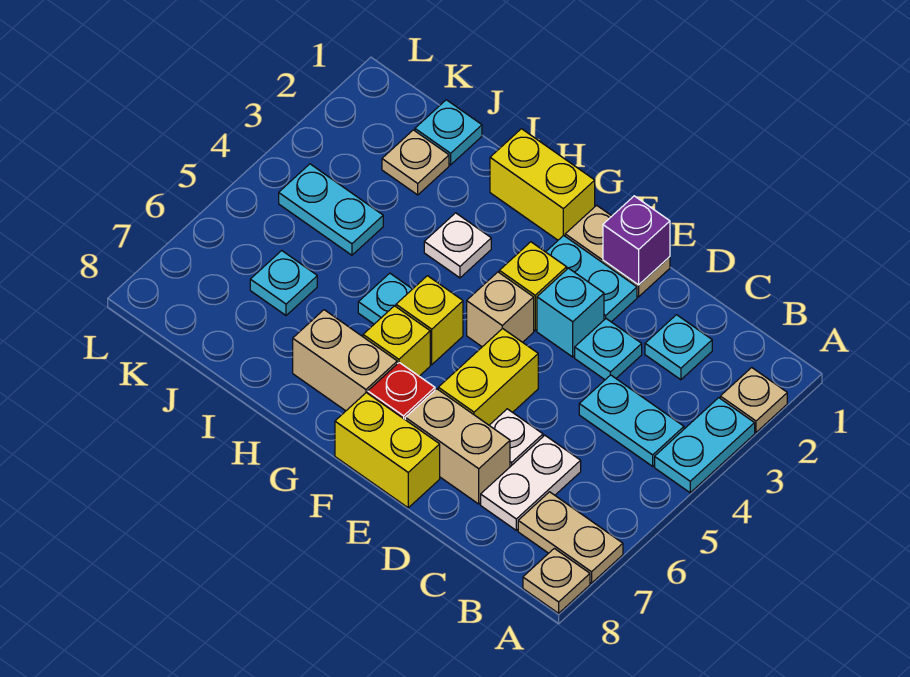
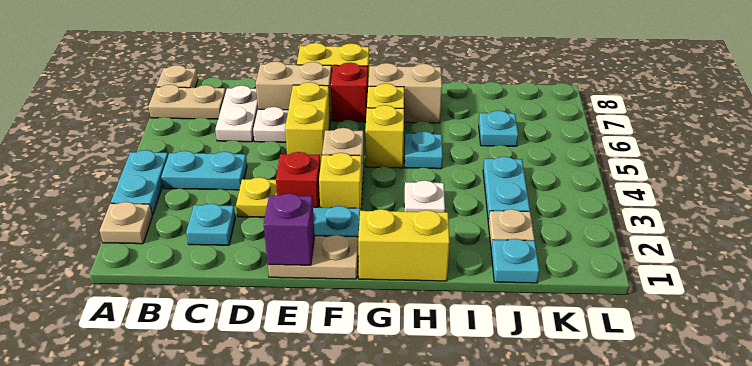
cyan 1x1 plate [575,319,642,380] -> yellow 1x1 plate [236,177,277,217]
cyan 1x1 brick [537,268,604,357] -> red 1x1 brick [276,152,321,207]
cyan 1x2 plate [279,164,383,255] -> cyan 1x2 plate turned to [483,157,530,221]

